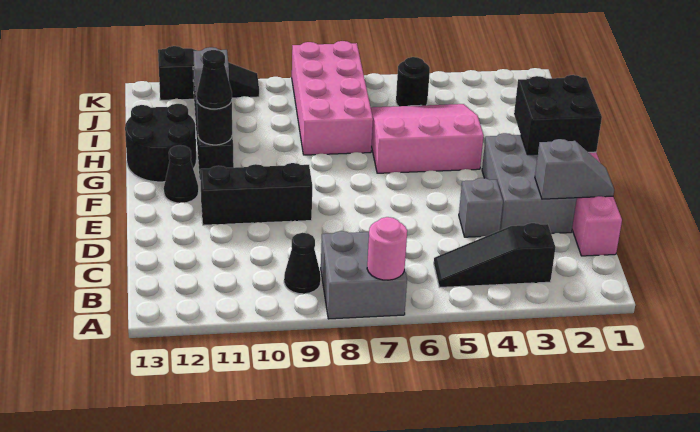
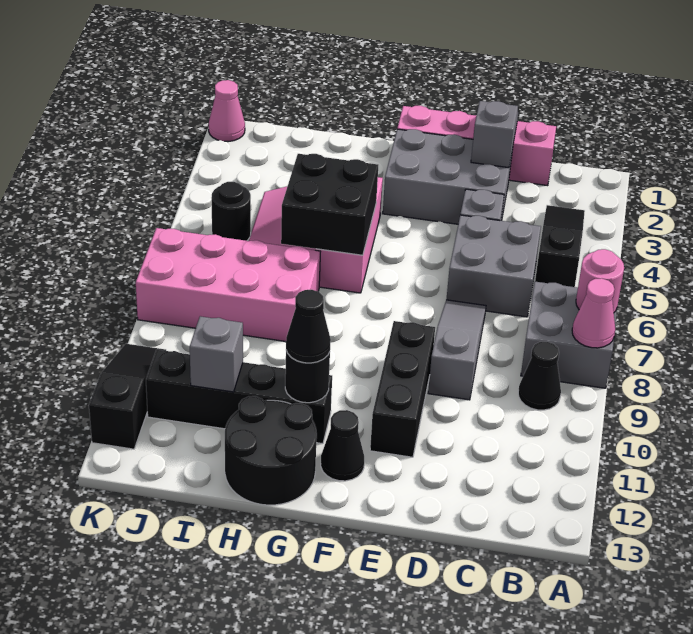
none -> pink 1x1 cone [572,278,615,348]
black 1x3 slope [434,223,555,288] -> black 1x3 slope turned to [535,205,585,287]
none -> grey 2x2 brick [446,215,541,317]
none -> grey 1x3 slope [428,300,486,400]
black 2x2 brick [514,75,602,155] -> black 2x2 brick moved to [281,154,378,255]
none -> pink 1x1 cone [209,80,245,142]

